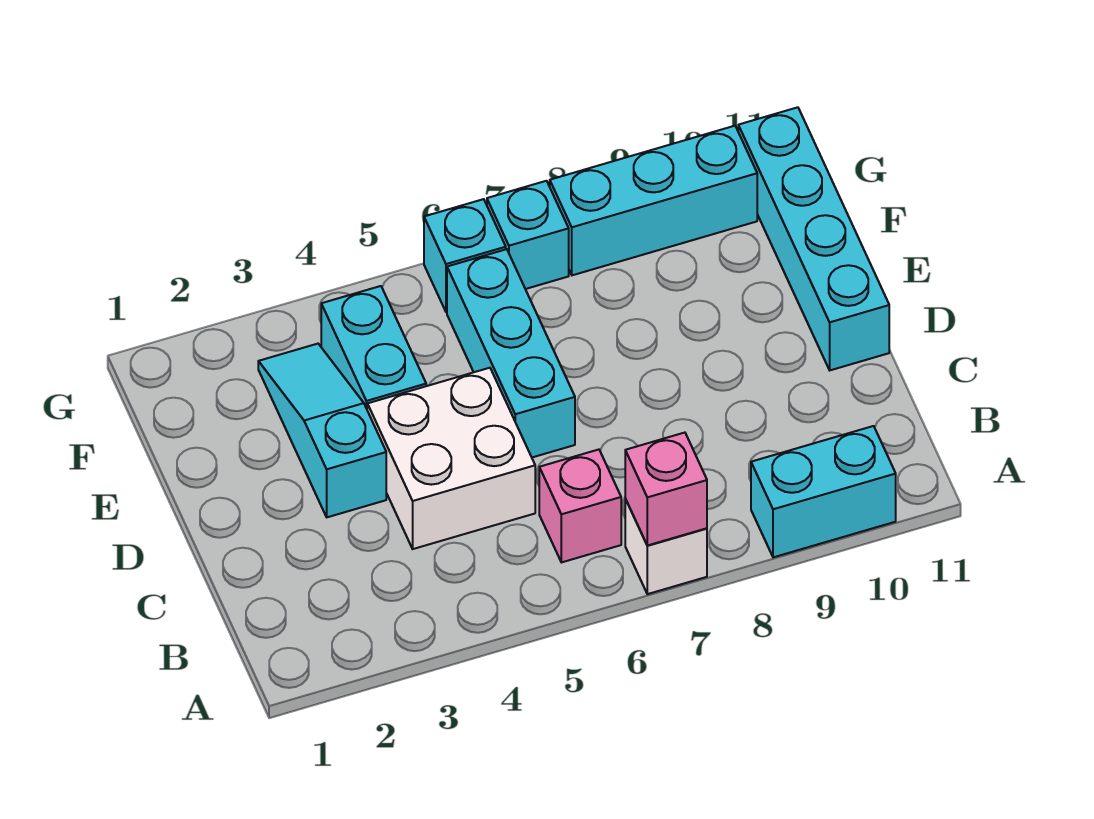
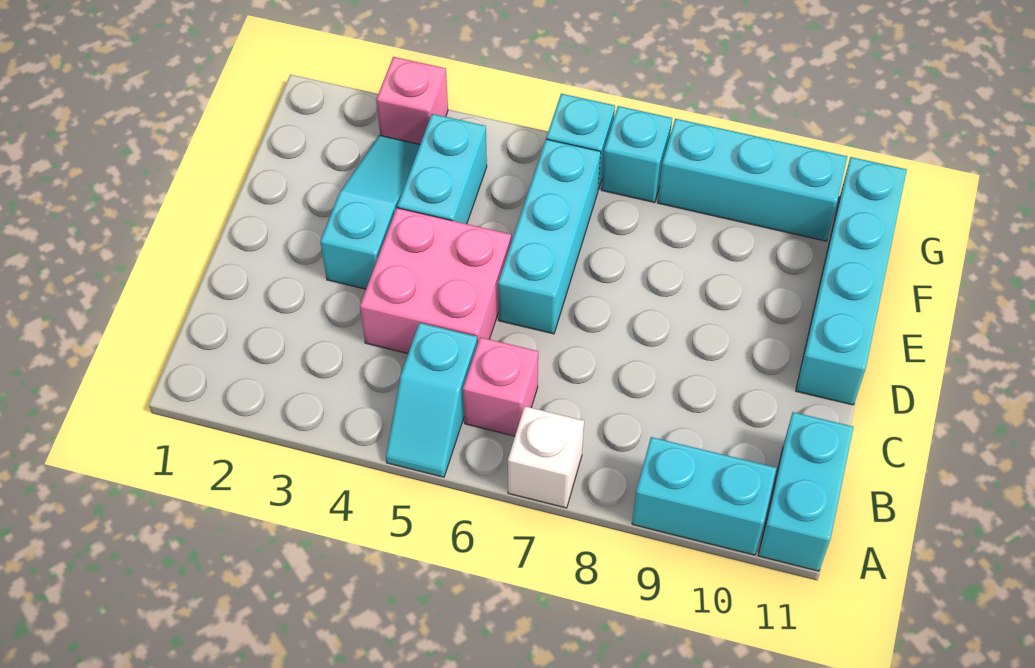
none -> cyan 1x2 slope [386,323,477,477]
pink 1x1 brick [625,433,707,545] -> pink 1x1 brick moved to [376,57,448,144]
none -> cyan 1x2 brick [758,412,854,571]
white 2x2 brick [367,368,535,549] -> pink 2x2 brick [360,208,511,353]

